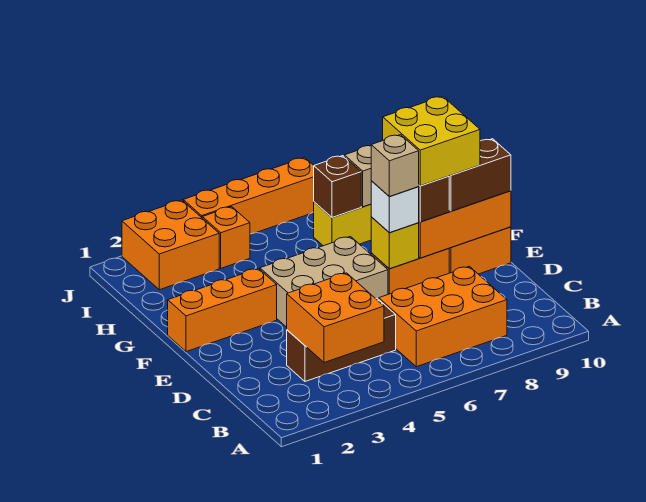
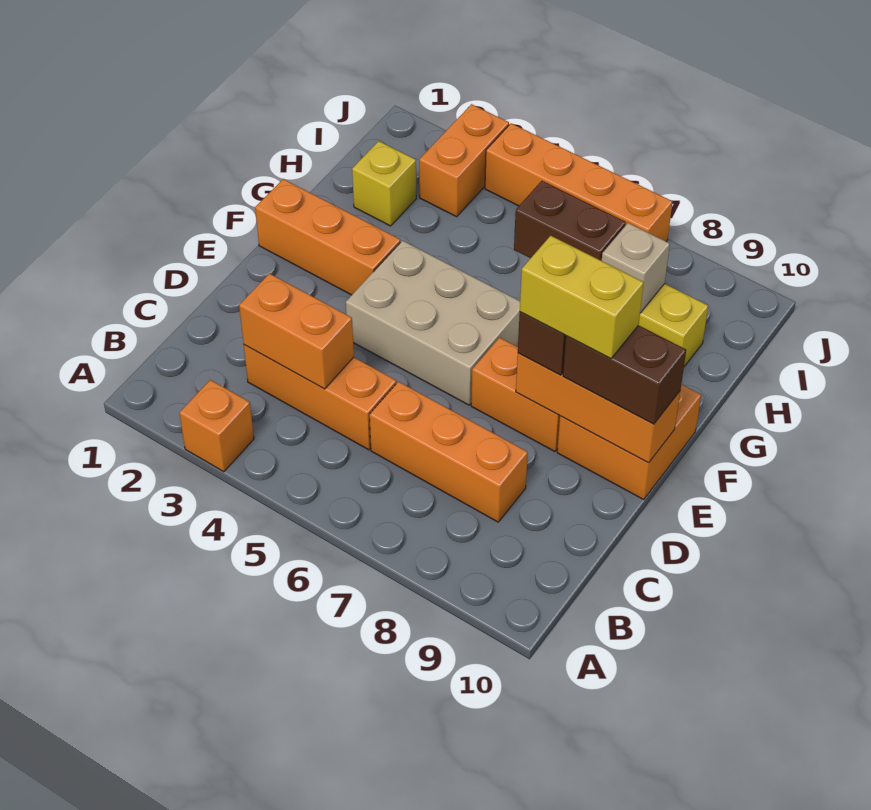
orange 2x2 brick [287,273,384,363] -> orange 1x2 brick [239,273,354,389]
orange 2x3 brick [379,266,507,367] -> orange 1x3 brick [370,382,528,522]
brown 1x3 brick [287,298,396,381] -> orange 1x3 brick [244,345,396,450]
yellow 1x1 brick [371,217,419,269] -> yellow 1x1 brick moved to [352,141,416,226]
white 1x1 brick [371,181,419,233] -> none
tan 1x1 brick [371,135,419,197] -> none
yellow 2x2 brick [383,96,480,186] -> yellow 1x2 brick [520,236,644,358]
brown 1x1 brick [314,156,361,218] -> brown 1x2 brick [514,181,626,261]
orange 2x2 brick [122,200,219,290] -> orange 1x2 brick [419,104,509,217]
orange 1x1 brick [202,207,250,268] -> orange 1x1 brick moved to [179,380,254,472]

